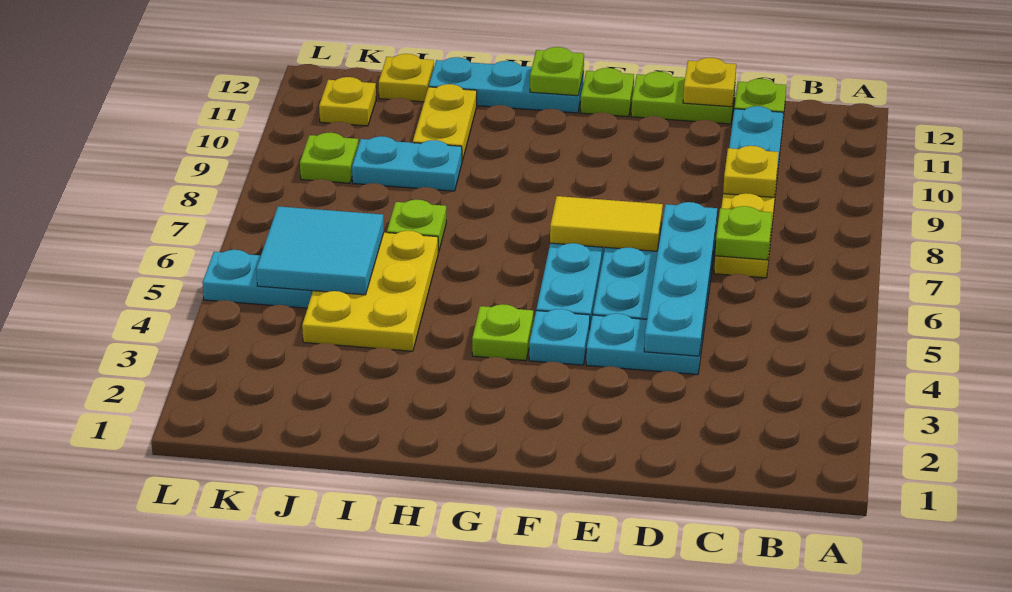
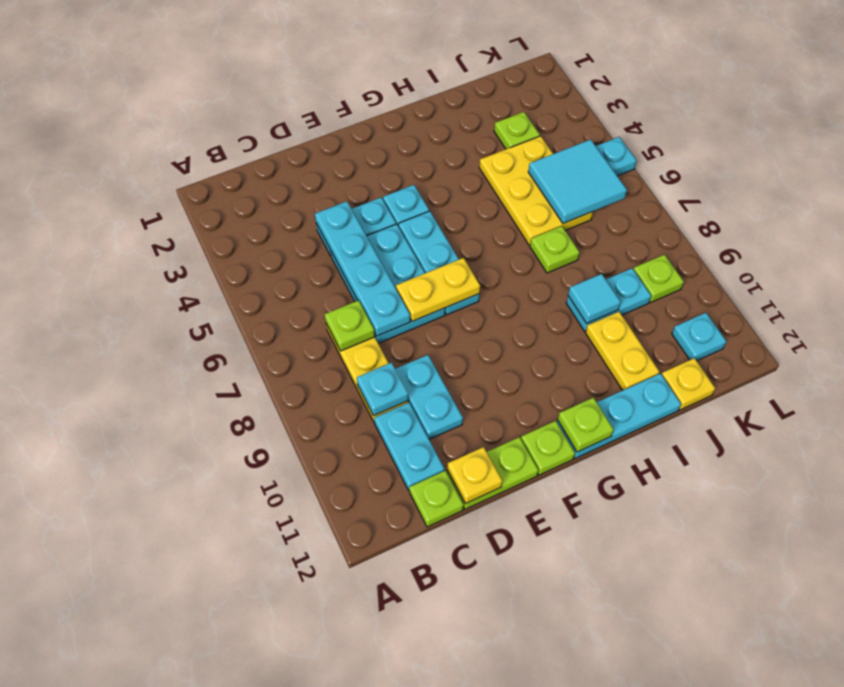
yellow 1x1 plate [723,146,779,197] -> cyan 1x1 plate [357,363,409,416]
none -> cyan 1x2 plate [396,355,463,439]
yellow 1x2 tile [550,196,663,251] -> yellow 1x2 plate [396,258,480,321]
lime 1x1 plate [472,304,533,361] -> lime 1x1 plate moved to [494,112,540,149]
none -> cyan 1x1 tile [568,274,621,323]
yellow 1x1 plate [319,77,376,126] -> cyan 1x1 plate [672,313,727,361]

